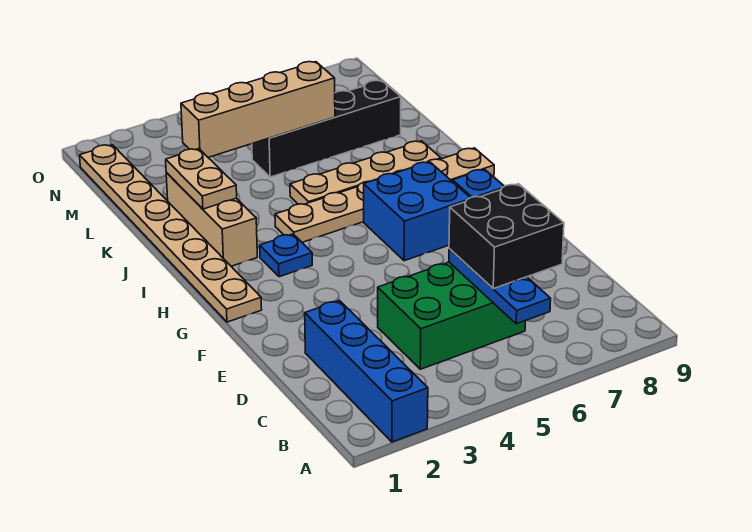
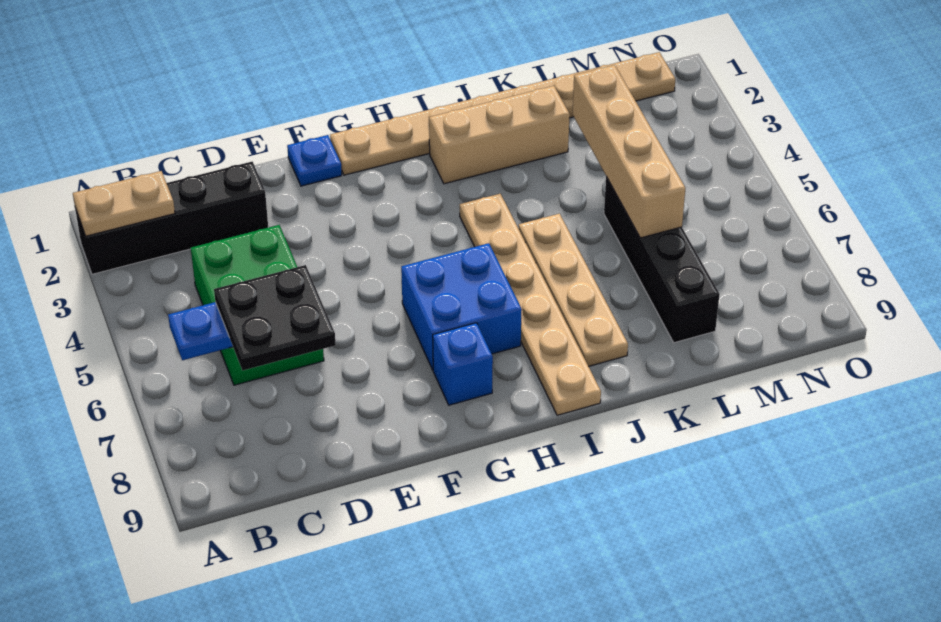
blue 1x4 brick [305,301,428,442] -> black 1x4 brick [75,162,268,274]
black 2x2 brick [449,184,564,289] -> black 2x2 plate [214,265,336,370]
blue 1x1 plate [260,234,312,277] -> blue 1x1 plate moved to [287,135,342,186]
tan 1x2 plate [166,149,237,209] -> tan 1x2 plate moved to [73,171,175,236]

